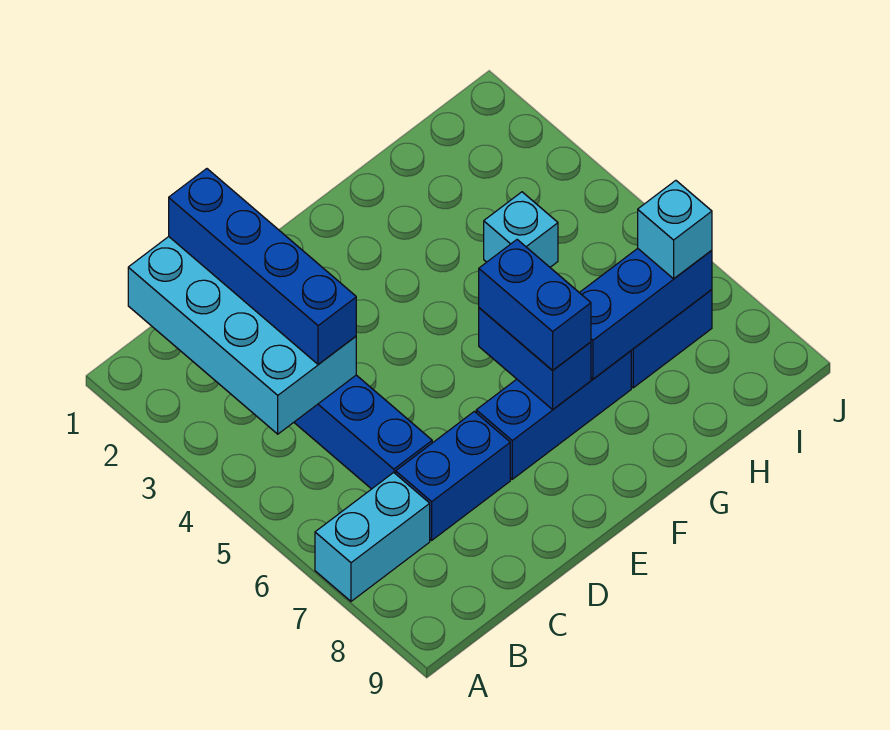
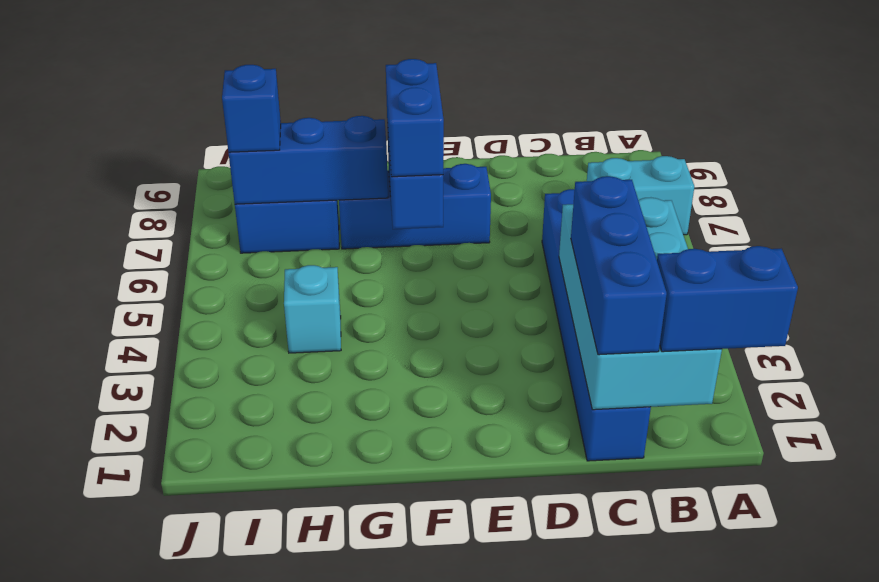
blue 1x4 brick [169,169,356,364] -> blue 1x3 brick [571,176,667,355]
blue 1x2 brick [396,411,510,540] -> blue 1x2 brick moved to [657,246,798,352]
cyan 1x1 brick [638,180,712,279] -> blue 1x1 brick [222,65,281,152]

